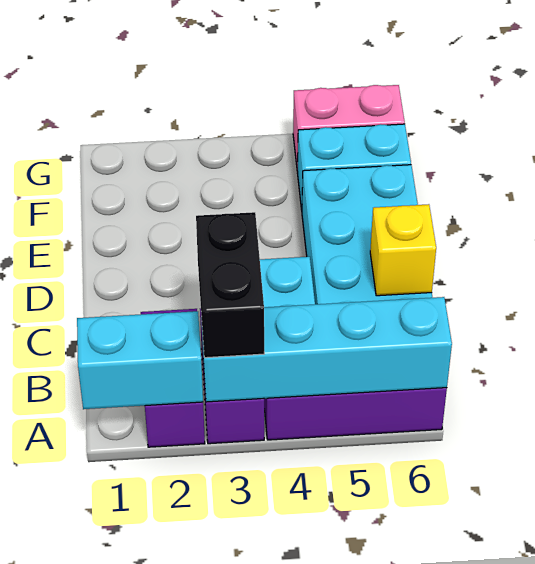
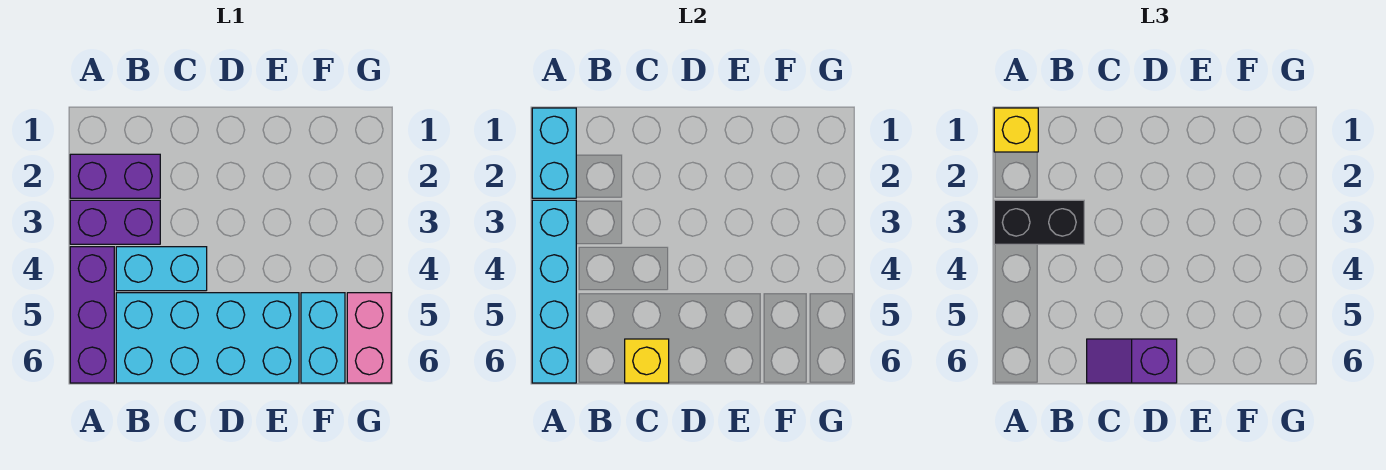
none -> yellow 1x1 brick [994,108,1038,152]
none -> purple 1x2 slope [1087,339,1177,383]

